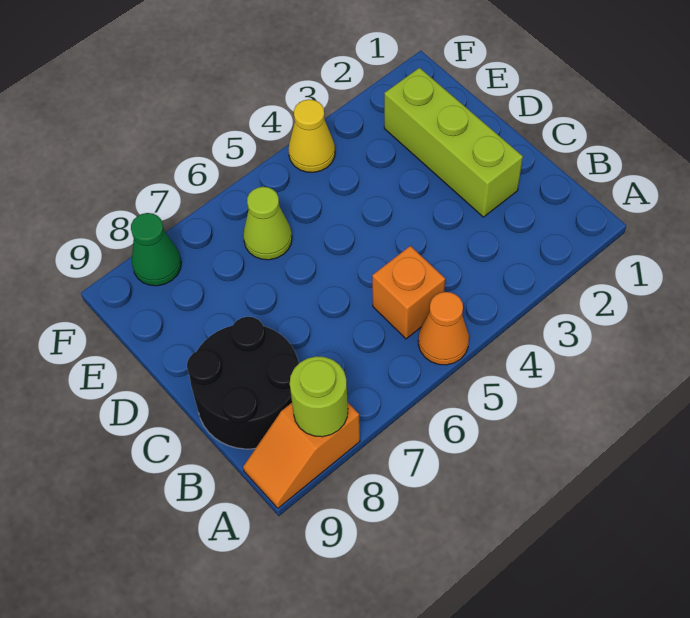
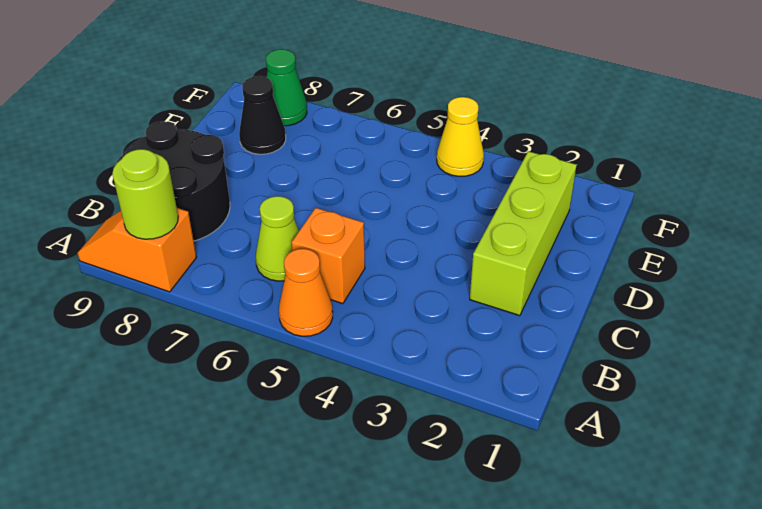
lime 1x1 cone [243,187,292,260] -> lime 1x1 cone moved to [256,196,299,281]
none -> black 1x1 cone [239,76,286,154]

